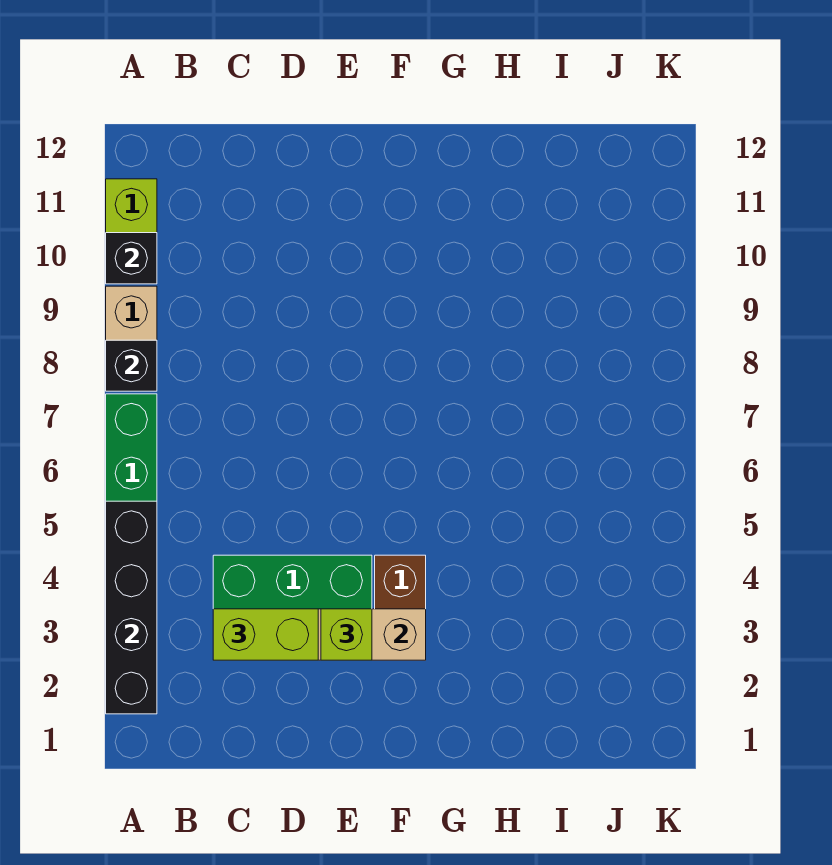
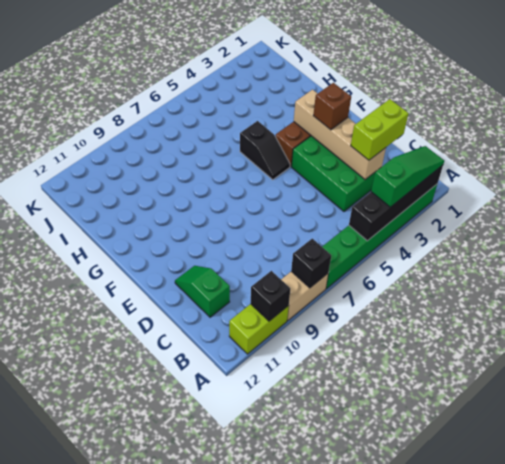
none -> green 1x3 slope [371,146,444,207]
lime 1x2 brick [213,609,318,660] -> lime 1x2 brick turned to [351,99,409,160]
none -> green 1x2 slope [175,266,230,317]
lime 1x1 brick [321,609,372,660] -> brown 1x1 brick [313,83,351,130]
none -> black 1x2 slope [240,121,290,180]

